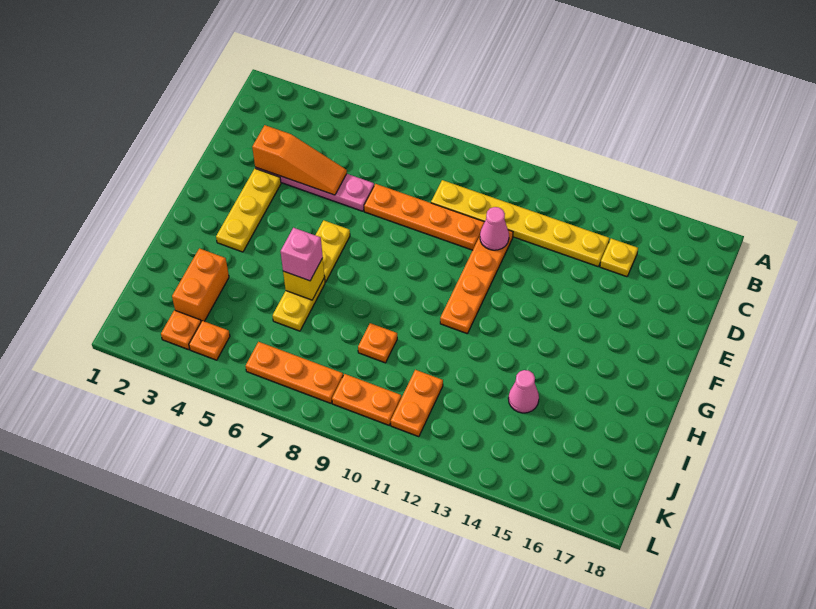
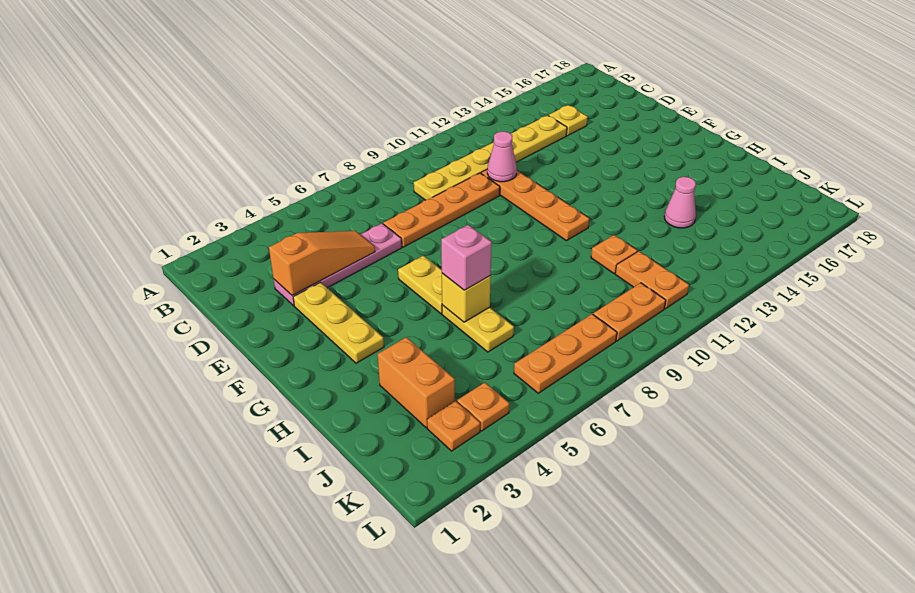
orange 1x1 plate [358,323,397,363] -> orange 1x1 plate moved to [591,235,638,274]

